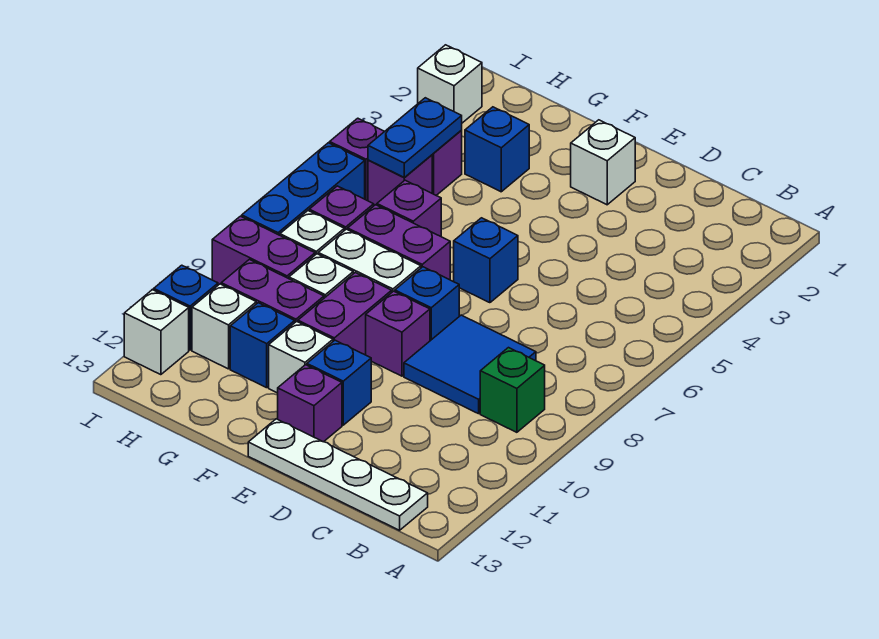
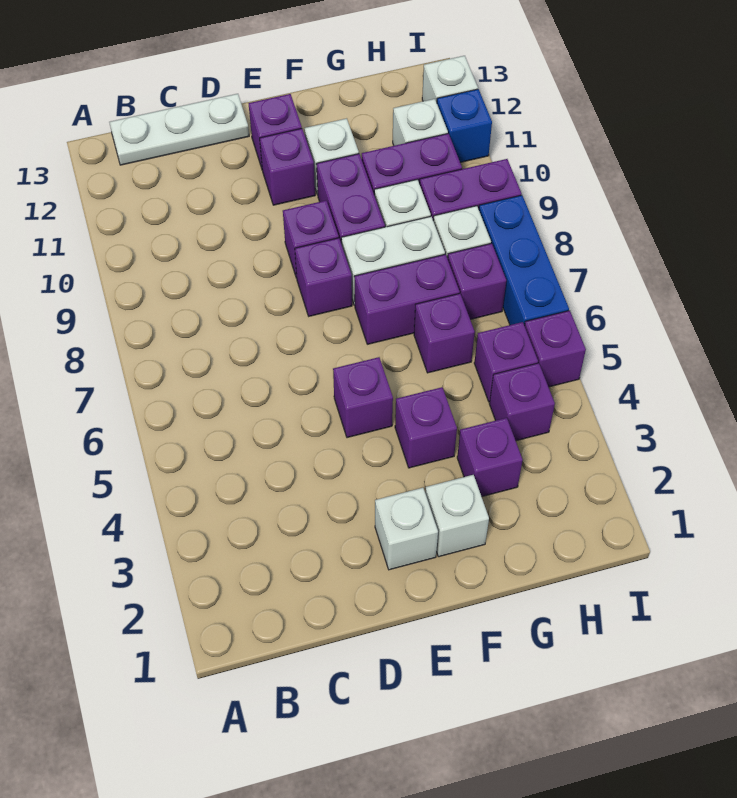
green 1x1 brick [480,348,545,432] -> none
white 1x4 plate [248,419,428,530] -> white 1x3 plate [109,94,249,165]
blue 2x2 tile [404,315,536,414] -> none
none -> purple 1x1 brick [333,357,393,438]
blue 1x1 brick [454,218,518,303] -> none
blue 1x1 brick [395,267,459,341] -> purple 1x1 brick [295,238,352,316]
blue 1x1 brick [307,340,371,425] -> purple 1x1 brick [260,129,315,205]
none -> purple 1x1 brick [395,387,457,468]
blue 1x1 brick [465,107,529,192] -> purple 1x1 brick [457,418,523,497]
blue 1x1 brick [230,303,295,388] -> none
blue 1x2 plate [368,98,462,178] -> none
white 1x1 brick [418,45,482,123] -> white 1x1 brick moved to [425,475,489,557]

